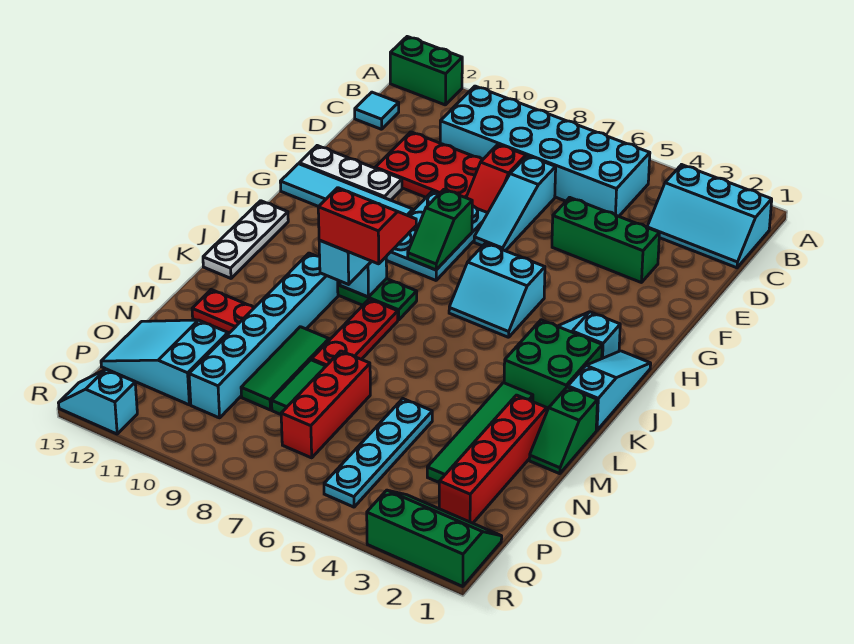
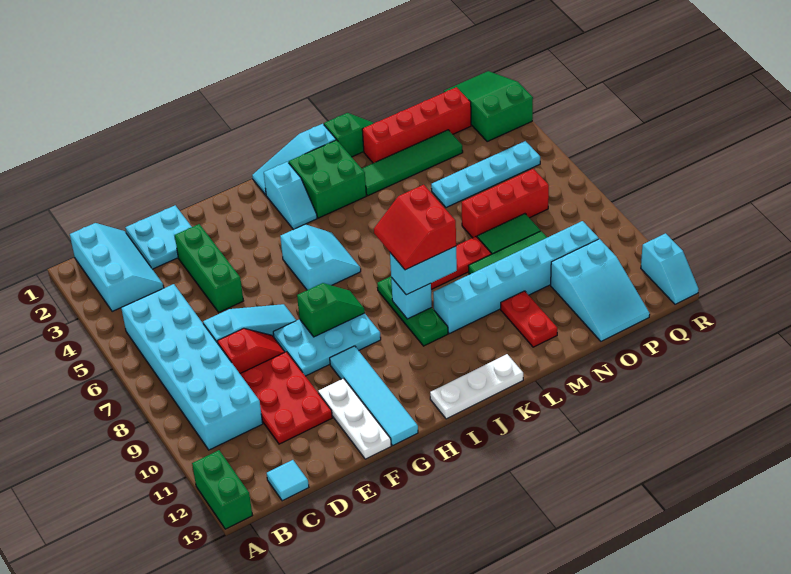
none -> cyan 2x2 plate [125,205,192,269]
green 2x3 slope [367,490,502,586] -> green 2x3 slope turned to [444,71,533,142]

